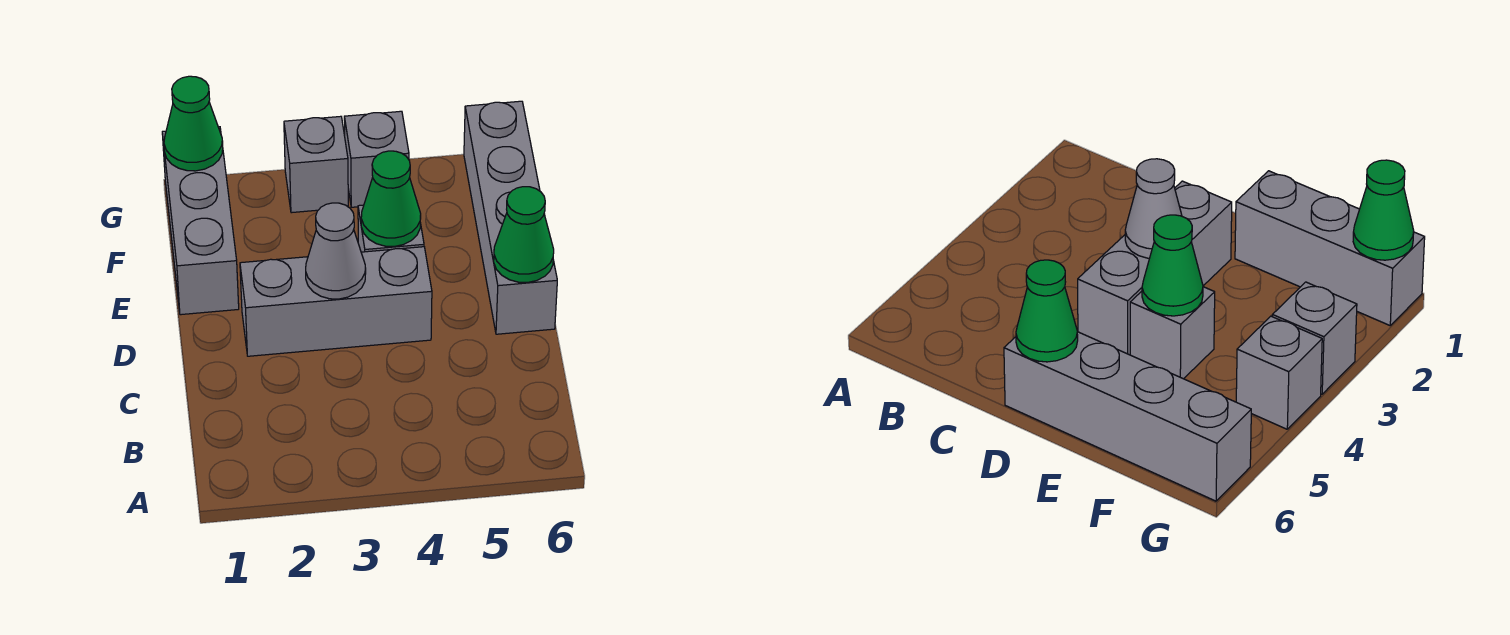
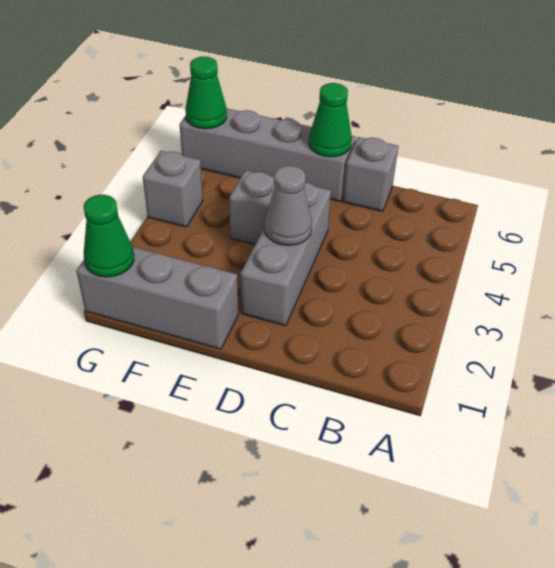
green 1x1 cone [361,151,421,246] -> green 1x1 cone moved to [185,57,227,129]
grey 1x1 brick [284,116,348,213] -> grey 1x1 brick moved to [343,137,398,211]

